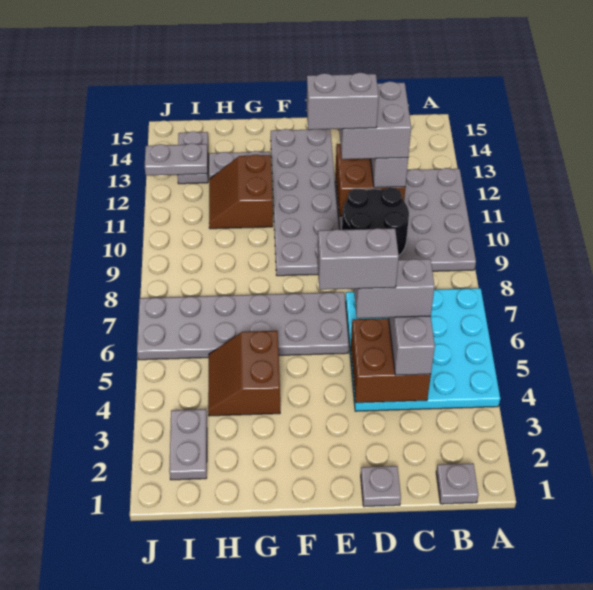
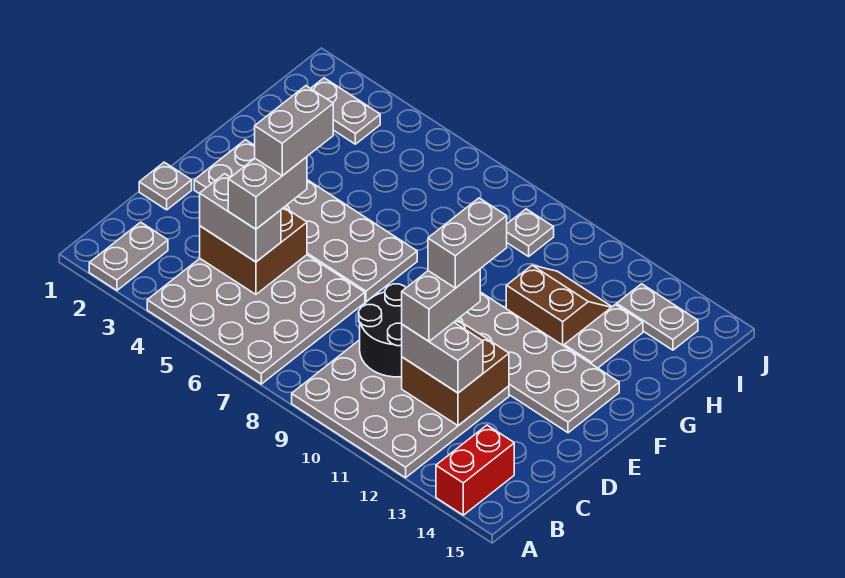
cyan 4x4 plate [346,288,500,411] -> grey 4x4 plate [147,255,365,384]
none -> red 1x2 brick [436,425,514,515]
grey 1x1 plate [436,463,479,504] -> grey 1x1 plate moved to [507,209,554,256]
grey 2x2 brick [339,81,411,159] -> grey 1x2 brick [402,269,480,341]
grey 2x6 plate [137,292,349,360] -> grey 2x6 plate turned to [194,140,417,302]
brown 2x2 slope [208,331,280,416] -> none
grey 1x2 plate [145,143,208,175] -> grey 1x2 plate moved to [89,222,168,290]

